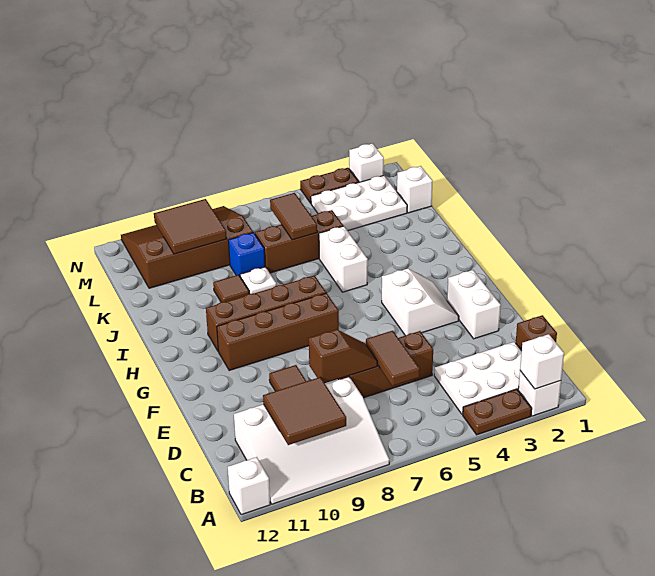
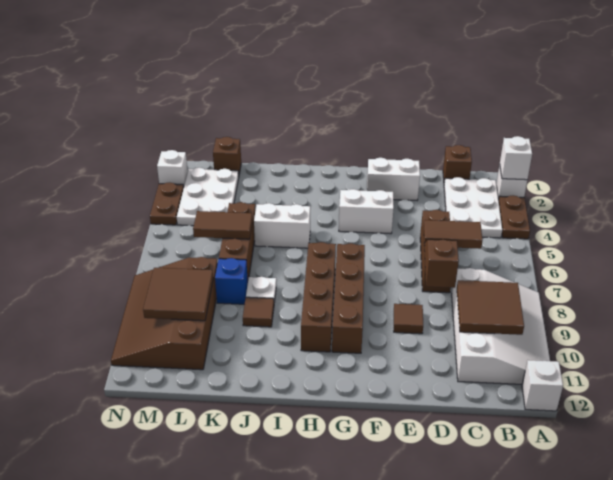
white 1x1 brick [397,166,433,213] -> brown 1x1 brick [213,137,241,177]

